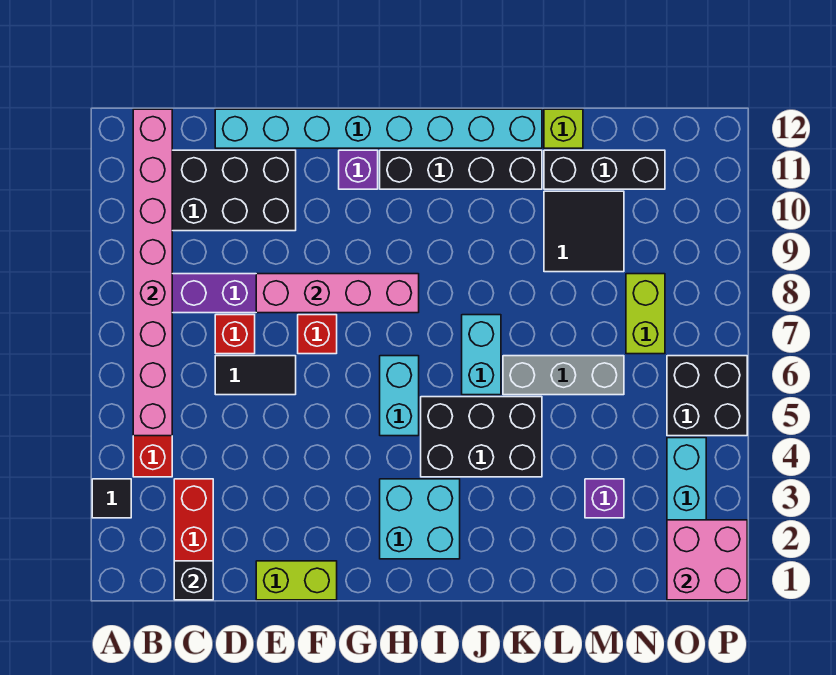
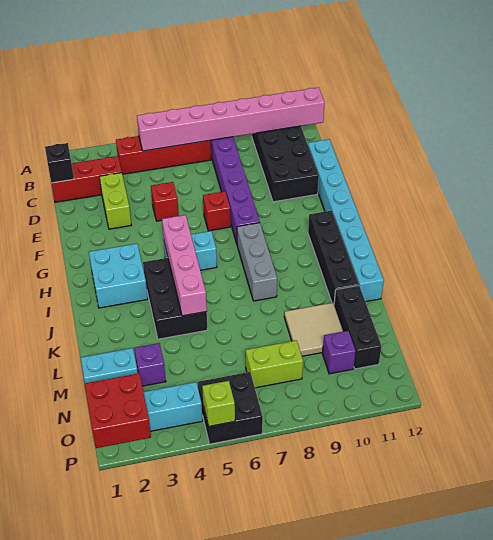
black 1x1 tile [92,479,131,518] -> none
black 1x2 tile [215,356,296,395] -> none
red 1x1 brick [215,315,255,354] -> red 1x1 brick moved to [151,182,179,221]
lime 1x2 brick [256,561,337,600] -> lime 1x2 brick moved to [99,173,131,229]
pink 1x4 brick [256,274,419,313] -> pink 1x4 brick moved to [162,215,207,316]
purple 1x1 brick [339,150,378,189] -> purple 1x1 brick moved to [322,331,356,374]
cyan 1x2 brick [462,315,501,395] -> cyan 1x2 brick moved to [81,348,138,383]
grey 1x3 brick [503,356,624,395] -> grey 1x3 brick moved to [237,223,277,301]
black 2x2 tile [544,191,624,272] -> tan 2x2 tile [284,303,343,356]
lime 1x1 brick [544,109,583,148] -> lime 1x1 brick moved to [202,381,235,426]
pink 2x2 brick [667,520,747,600] -> red 2x2 brick [84,373,151,448]

